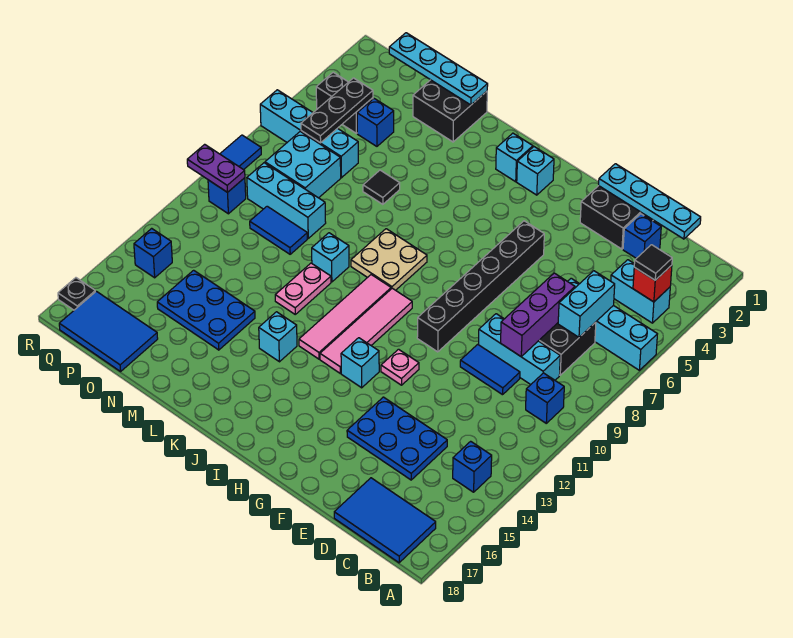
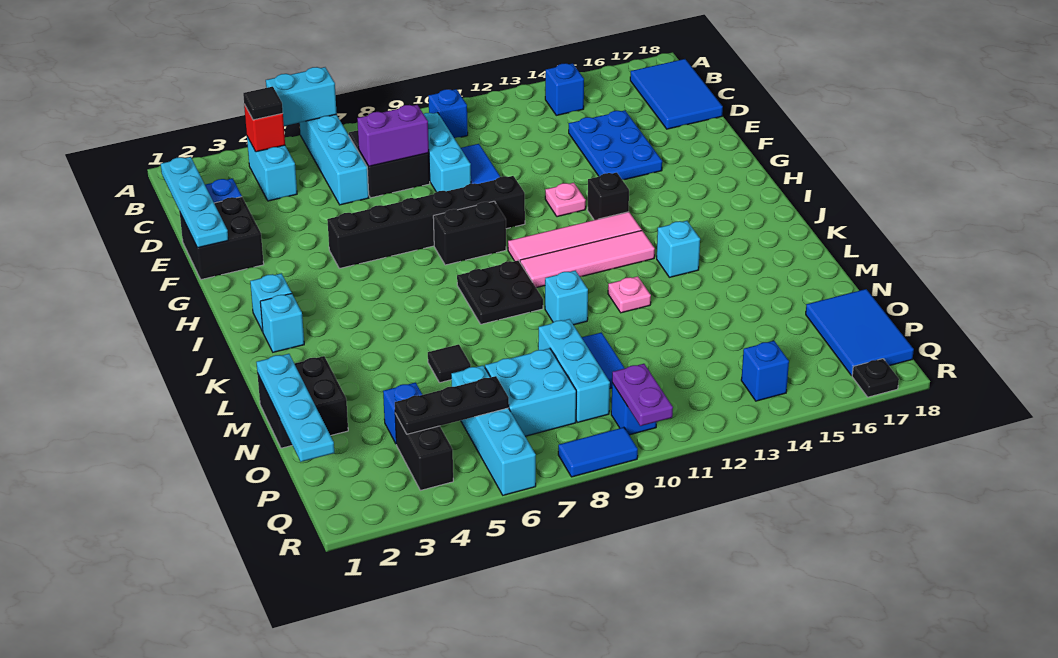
cyan 1x2 brick [558,271,615,337] -> cyan 1x2 brick moved to [266,67,337,126]
purple 1x3 brick [501,273,575,356] -> purple 1x2 brick [357,105,429,166]
none -> black 1x2 brick [433,201,506,265]
cyan 1x1 brick [341,338,379,388] -> black 1x1 brick [588,173,629,220]
tan 2x2 plate [351,229,427,290] -> black 2x2 plate [457,260,543,324]
pink 1x2 plate [275,263,331,314] -> pink 1x1 plate [608,276,651,313]
blue 2x3 plate [157,270,255,350] -> none

